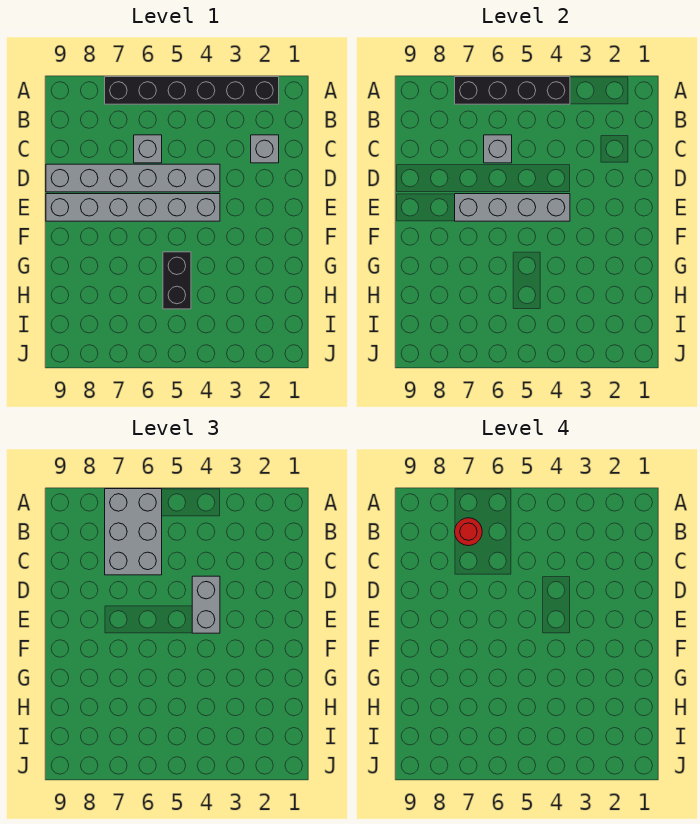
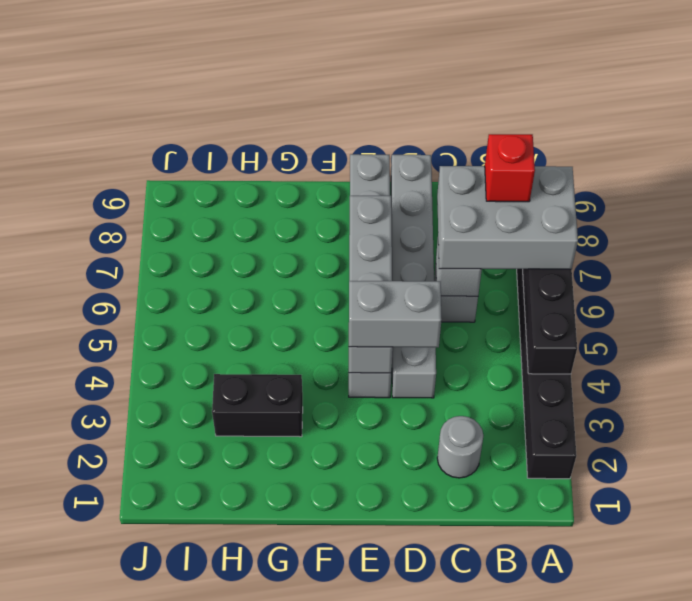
red 1x1 round brick [455,518,482,546] -> red 1x1 brick [485,134,535,202]
grey 1x1 brick [251,135,279,163] -> grey 1x1 round brick [437,416,483,478]
black 1x2 brick [163,252,191,309] -> black 1x2 brick moved to [212,374,303,437]

